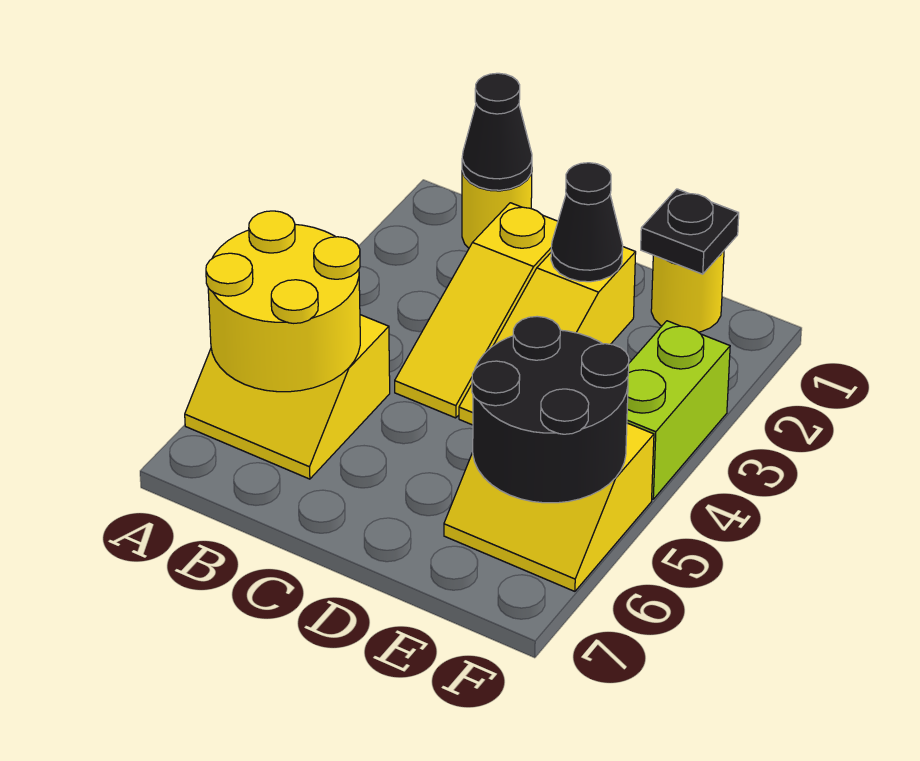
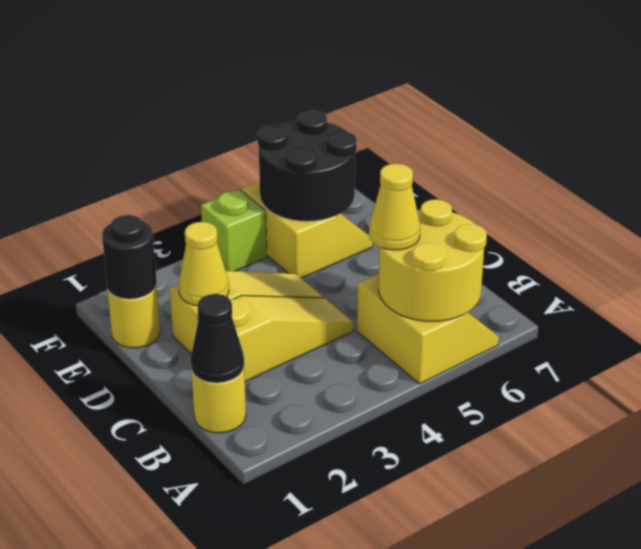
none -> yellow 1x1 cone [369,163,420,250]
black 1x1 cone [551,163,623,282] -> yellow 1x1 cone [179,222,229,306]
black 1x1 plate [641,189,739,274] -> black 1x1 round brick [102,215,157,299]
lime 1x2 brick [627,321,730,499] -> lime 1x1 brick [201,190,267,271]

